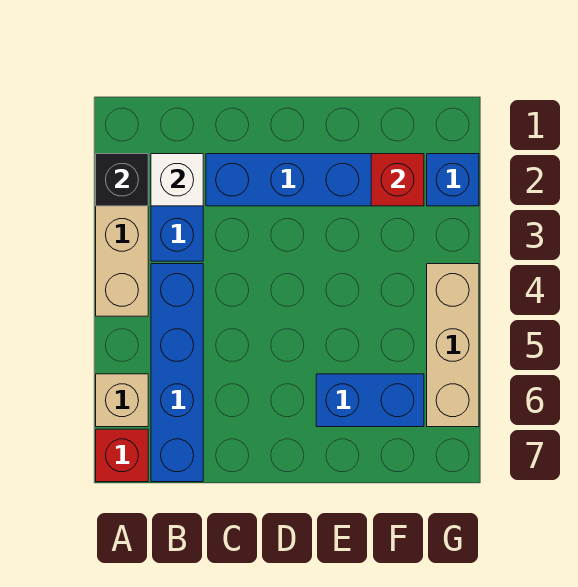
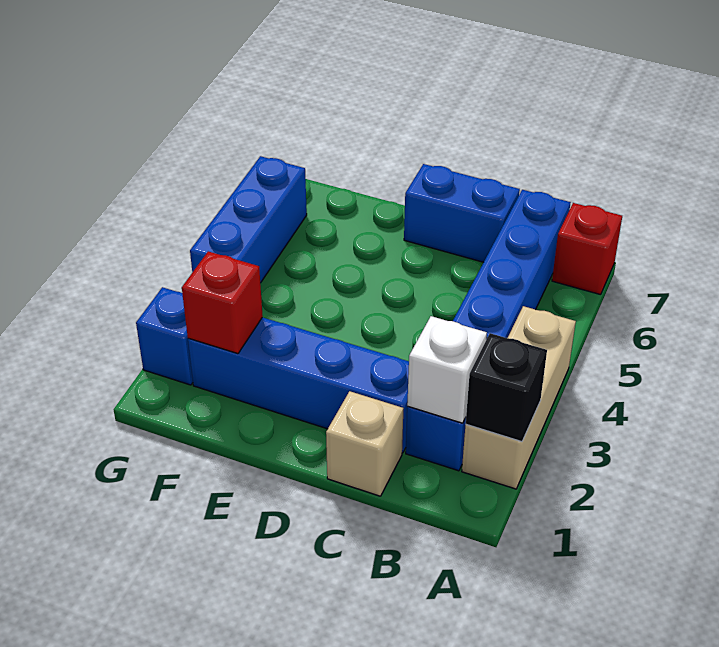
tan 1x1 brick [96,374,148,427] -> tan 1x1 brick moved to [326,391,403,496]
blue 1x2 brick [316,374,424,427] -> blue 1x2 brick moved to [404,164,520,262]
tan 1x3 brick [427,264,479,427] -> blue 1x3 brick [190,156,307,283]

